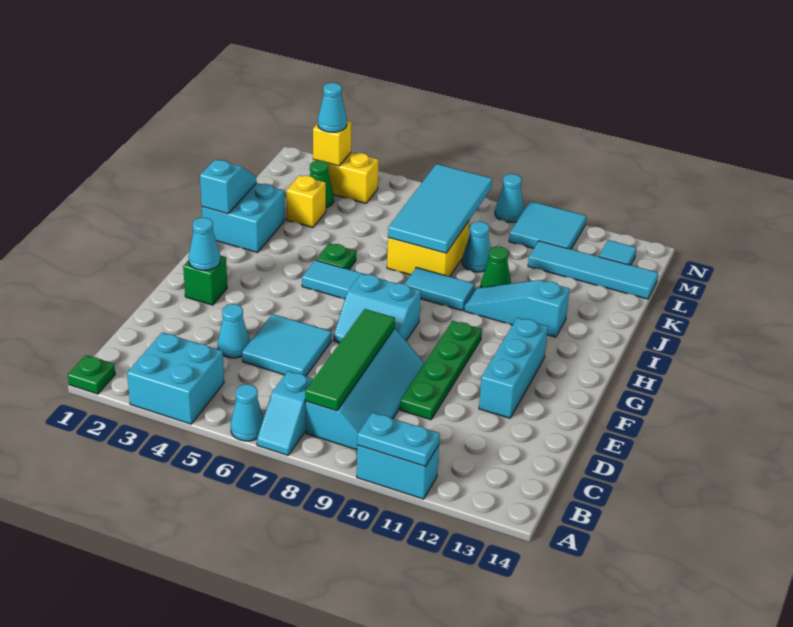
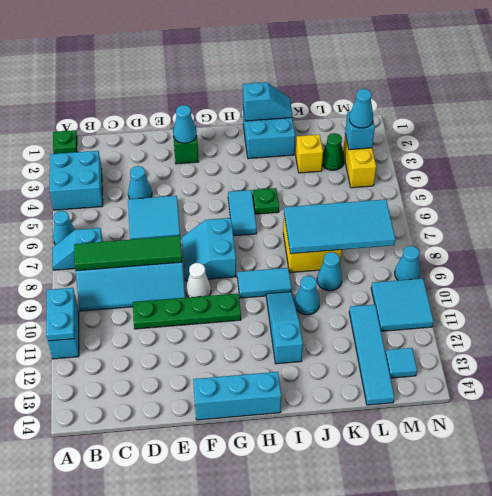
cyan 1x3 brick [479,318,548,418] -> cyan 1x3 brick moved to [193,372,281,420]
none -> white 1x1 cone [186,263,211,297]
cyan 1x2 tile [405,267,475,311] -> cyan 1x2 tile turned to [237,268,292,298]
green 1x1 cone [480,247,511,288] -> cyan 1x1 cone [294,276,320,315]
yellow 1x1 brick [313,120,352,166] -> cyan 1x1 brick [345,112,375,150]

